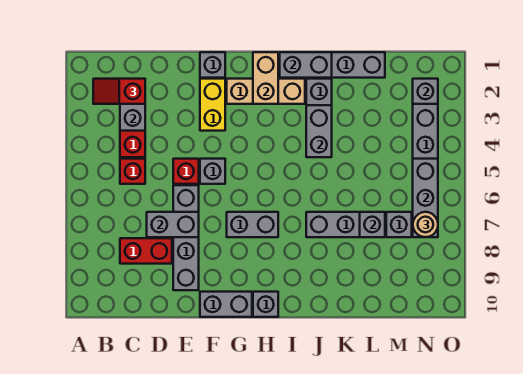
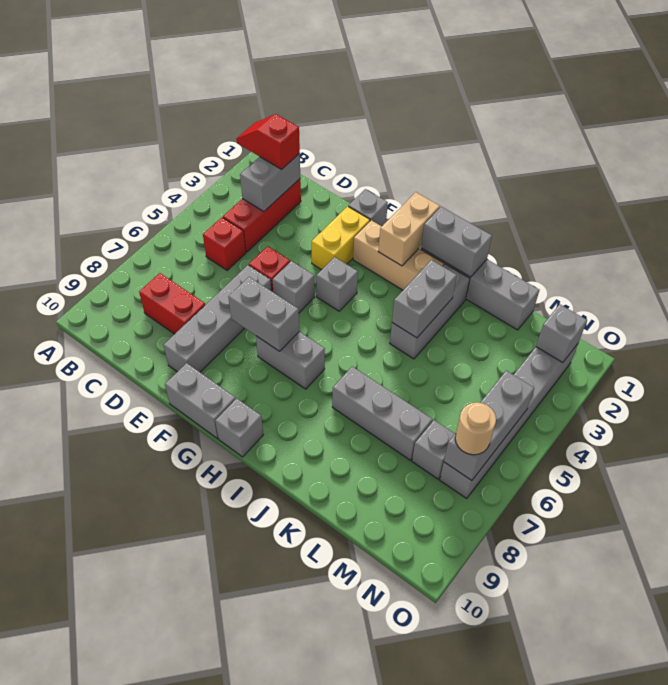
grey 1x2 brick [147,212,199,237] -> grey 1x2 brick moved to [228,277,299,351]
grey 1x1 brick [360,212,385,237] -> grey 1x1 brick moved to [316,257,358,311]

